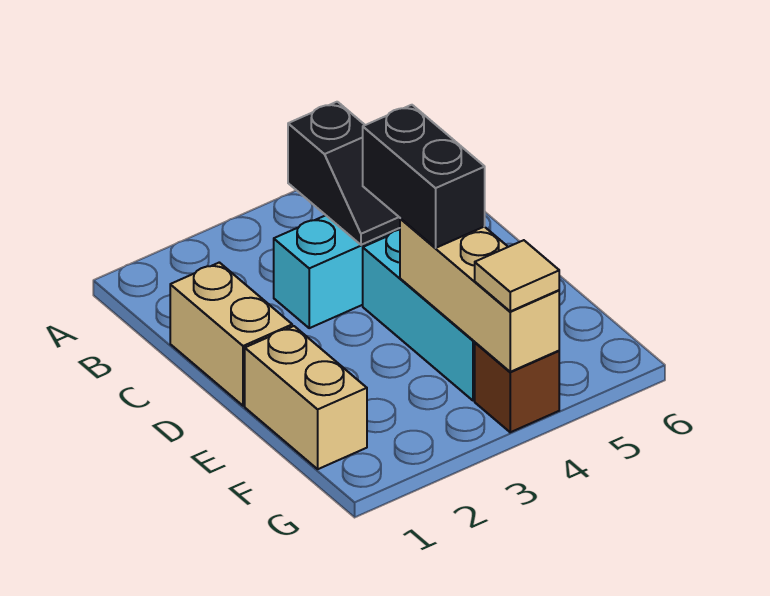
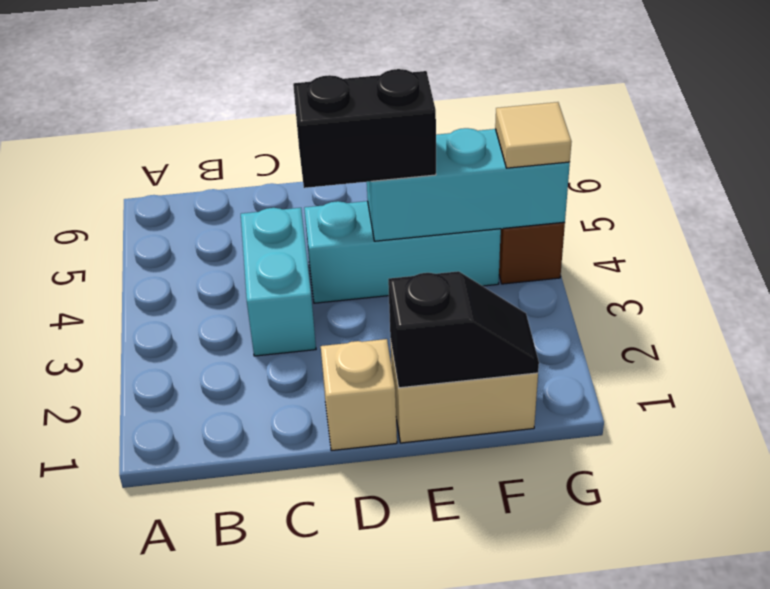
black 1x2 slope [288,102,400,245] -> black 1x2 slope moved to [388,271,539,388]
tan 1x2 brick [170,262,292,406] -> tan 1x1 brick [321,339,397,451]
tan 1x3 brick [400,218,559,372] -> cyan 1x3 brick [367,128,570,241]

